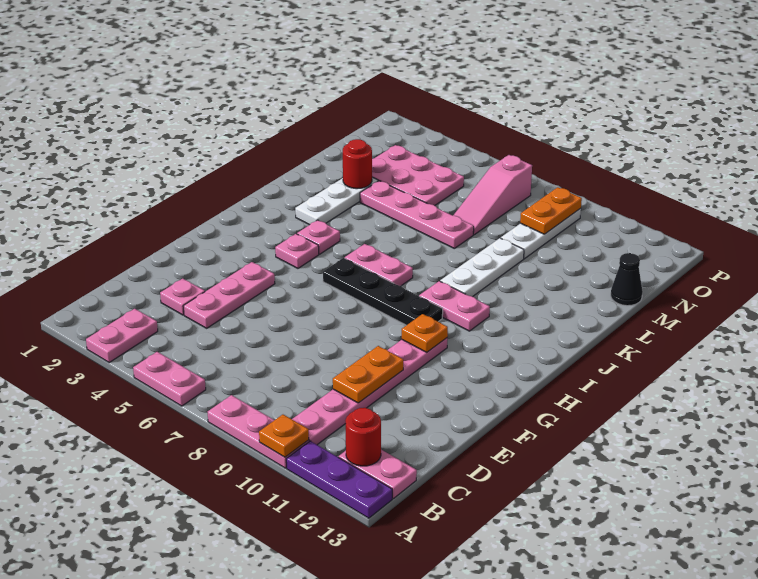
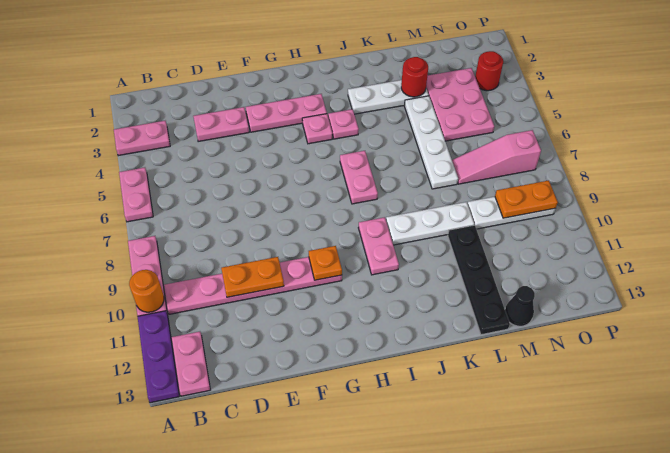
orange 1x1 plate [259,415,309,457] -> orange 1x1 round brick [129,270,164,312]
red 1x1 round brick [346,408,381,466] -> red 1x1 round brick moved to [475,51,503,91]
pink 1x1 plate [160,278,205,315] -> pink 1x2 plate [193,107,249,142]
pink 1x3 plate [183,262,275,328] -> pink 1x3 plate moved to [246,94,327,132]
black 1x4 plate [323,258,443,325] -> black 1x4 plate moved to [448,225,510,335]
pink 1x4 plate [360,181,474,248] -> white 1x4 plate [404,96,458,189]

